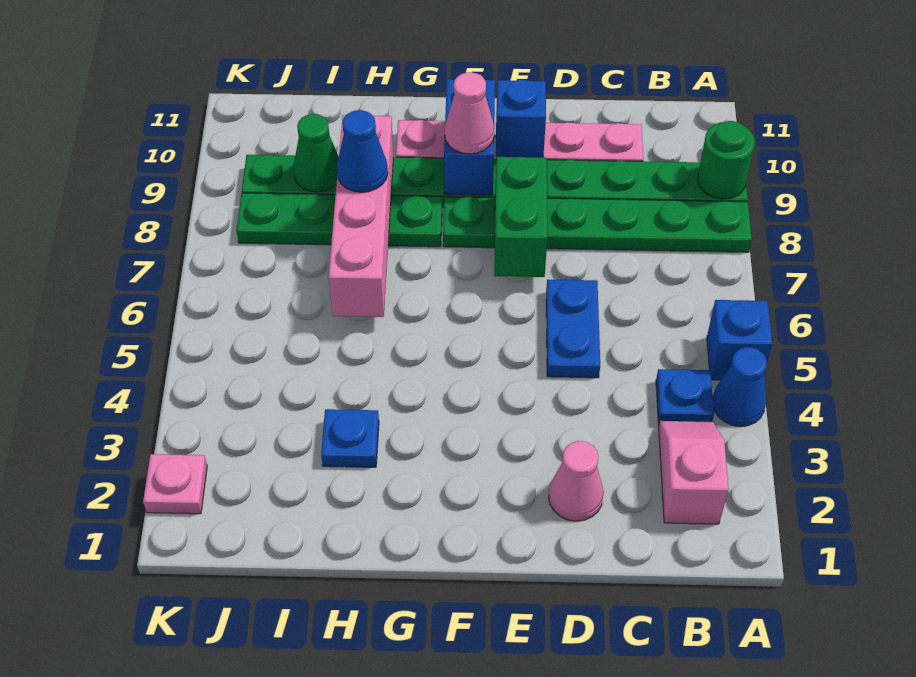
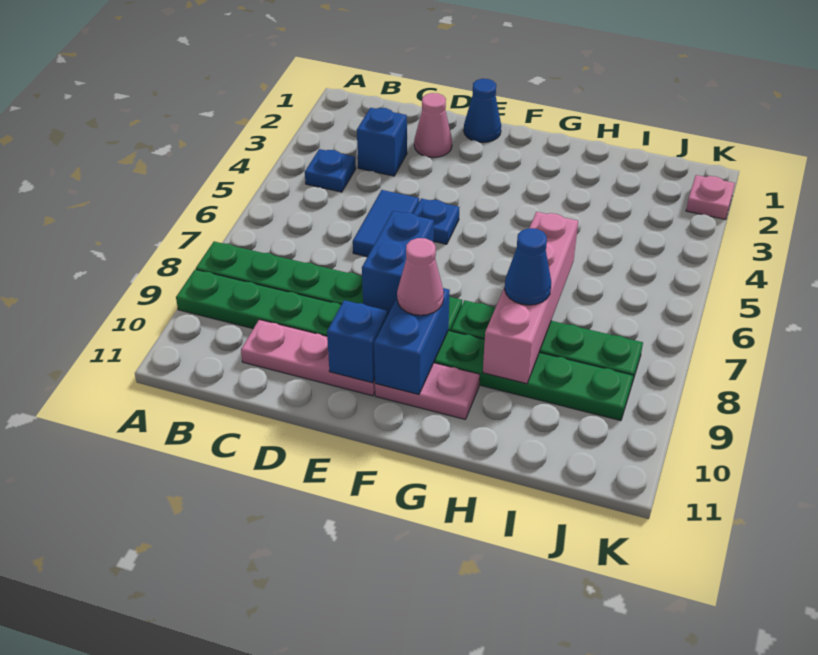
blue 1x1 cone [713,347,767,427] -> blue 1x1 cone moved to [464,79,501,142]
blue 1x1 brick [707,300,772,380] -> blue 1x1 brick moved to [357,108,407,176]
green 1x1 round brick [698,121,755,199] -> none
pink 1x2 slope [659,421,729,524] -> none
blue 1x2 plate [546,280,600,378] -> blue 1x2 tile [353,190,419,257]
green 1x2 brick [494,157,547,277] -> blue 1x2 brick [362,211,434,314]
blue 1x1 plate [321,409,379,467] -> blue 1x1 plate moved to [413,198,459,244]
green 1x1 cone [293,114,339,192] -> none

